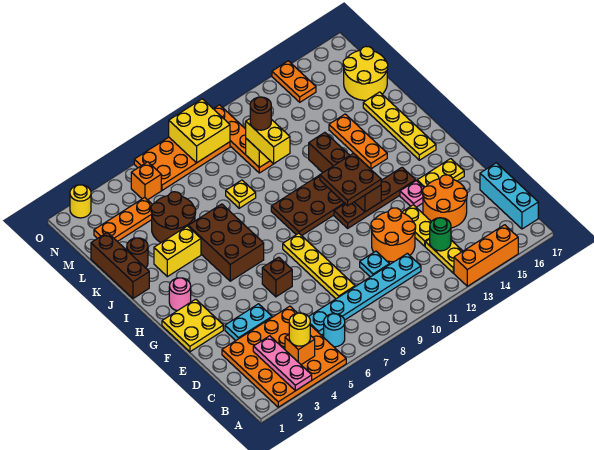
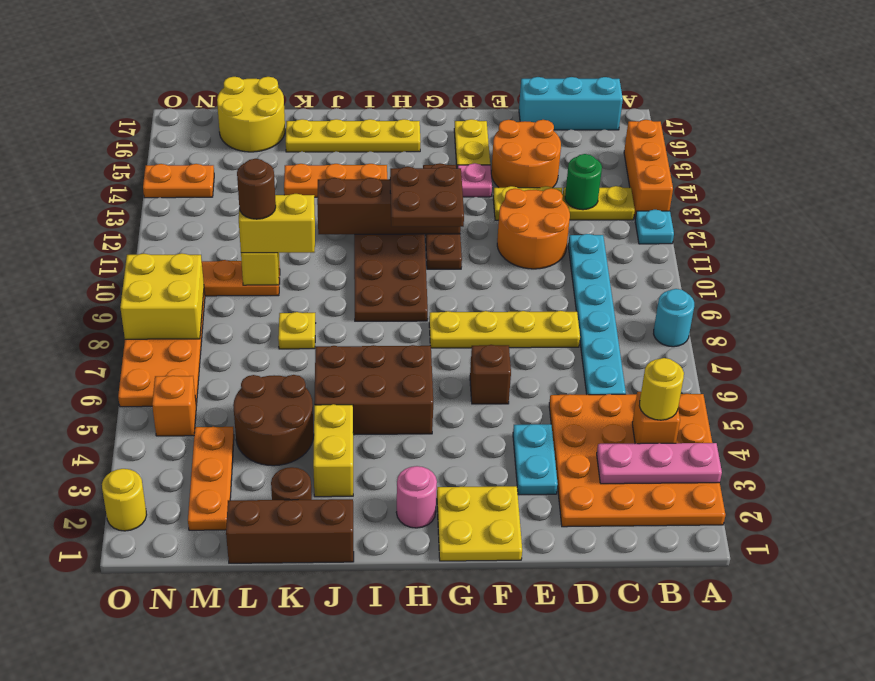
cyan 1x1 round brick [324,314,345,347] -> cyan 1x1 round brick moved to [654,289,694,347]
cyan 1x1 plate [360,251,390,277] -> cyan 1x1 plate moved to [635,210,674,244]

